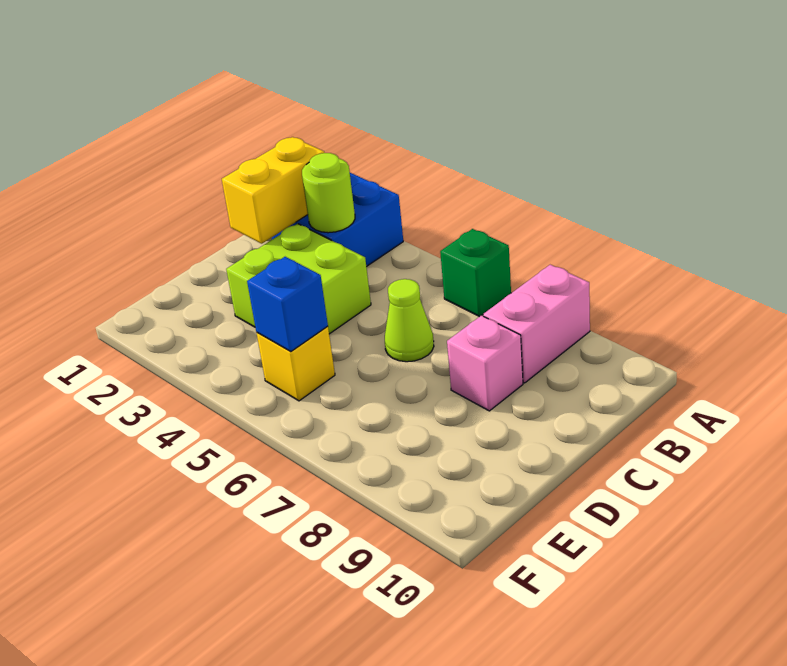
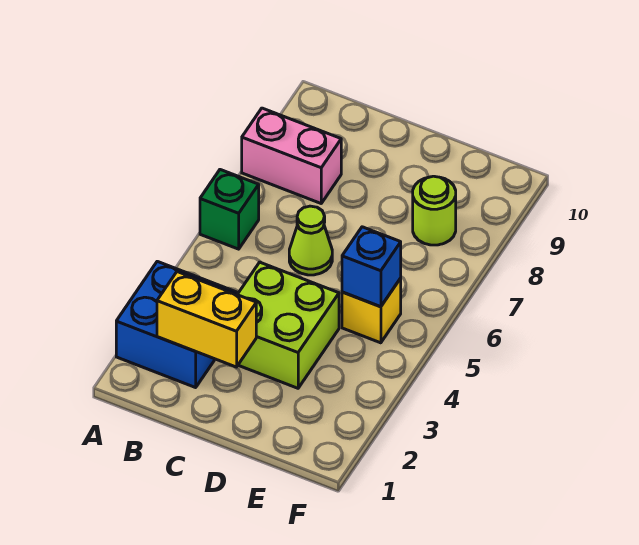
lime 1x1 round brick [302,153,355,233] -> lime 1x1 round brick moved to [413,176,456,245]
pink 1x1 brick [447,315,523,411] -> none

